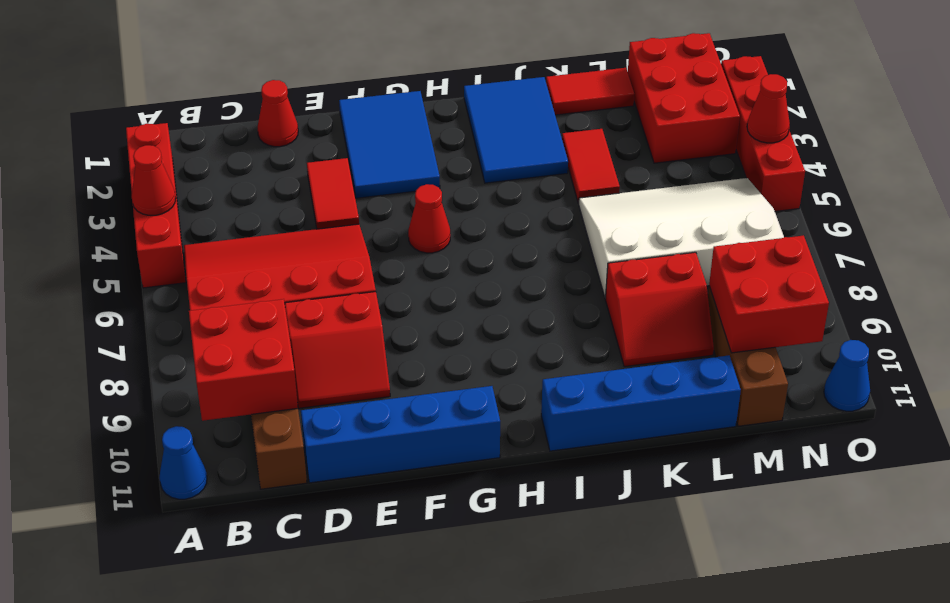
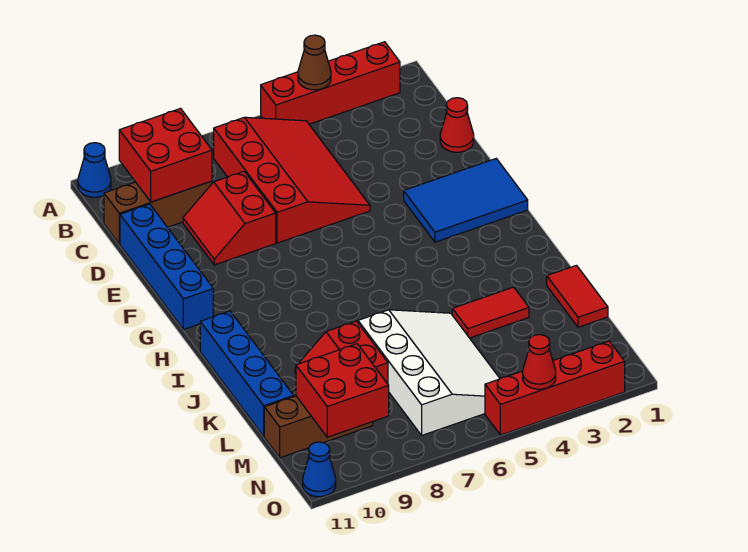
red 1x1 cone [132,145,176,215] -> brown 1x1 cone [298,35,331,90]
red 1x2 tile [307,158,359,229] -> none
red 1x1 cone [408,184,450,253] -> none
blue 2x3 tile [464,77,568,183] -> none
red 2x3 brick [628,33,740,163] -> none

